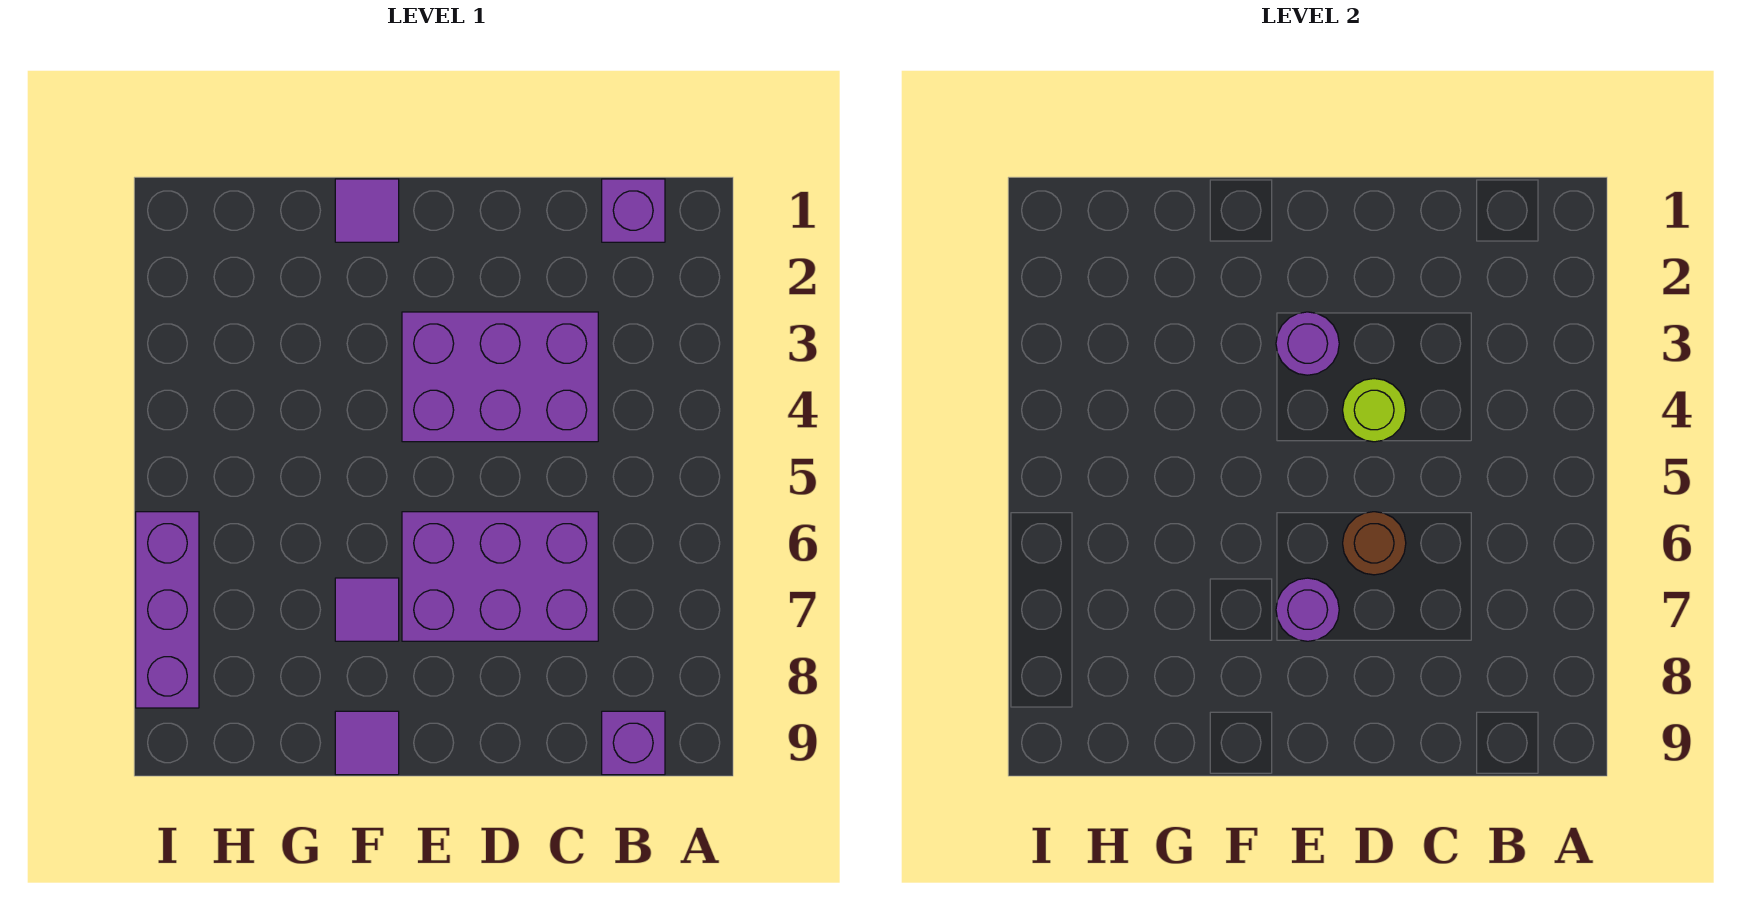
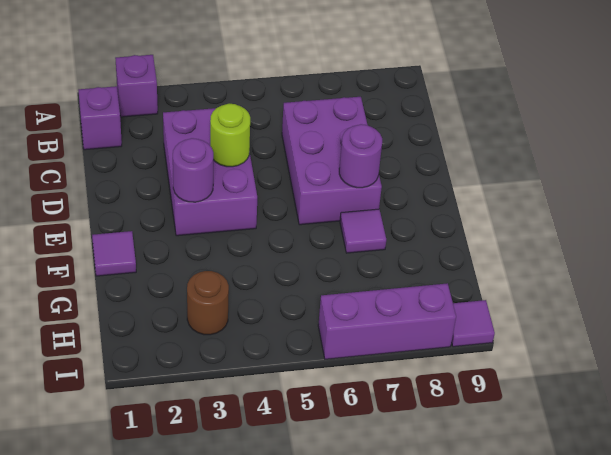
purple 1x1 brick [602,711,665,775] -> purple 1x1 brick moved to [115,55,158,117]
brown 1x1 round brick [1343,512,1406,575] -> brown 1x1 round brick moved to [187,271,229,335]
purple 1x1 tile [335,711,399,775] -> purple 1x1 tile moved to [451,300,495,347]

